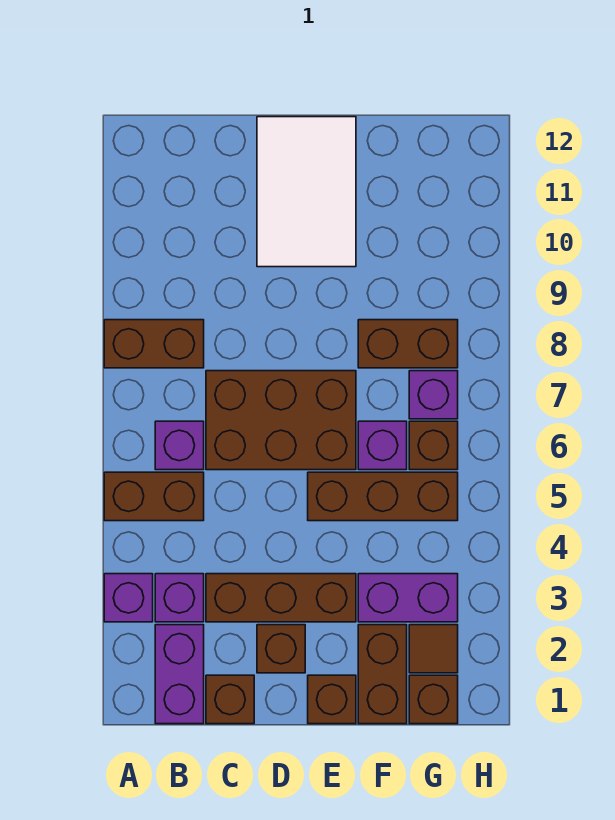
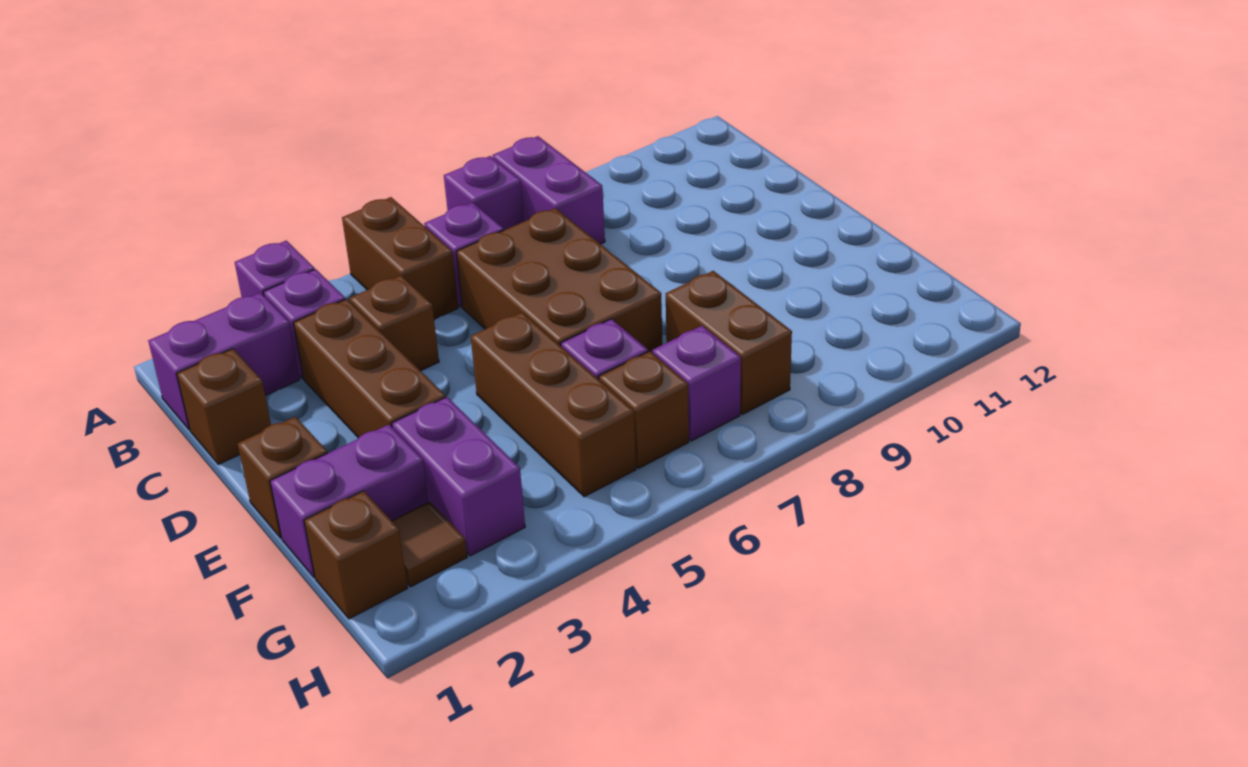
none -> purple 1x1 brick [444,156,524,230]
brown 1x2 brick [104,320,204,368] -> purple 1x2 brick [493,136,605,244]
brown 1x1 brick [257,625,305,673] -> brown 1x1 brick moved to [349,276,439,371]
white 2x3 tile [257,117,356,267] -> none
brown 1x2 brick [358,625,407,724] -> purple 1x2 brick [270,425,429,578]

